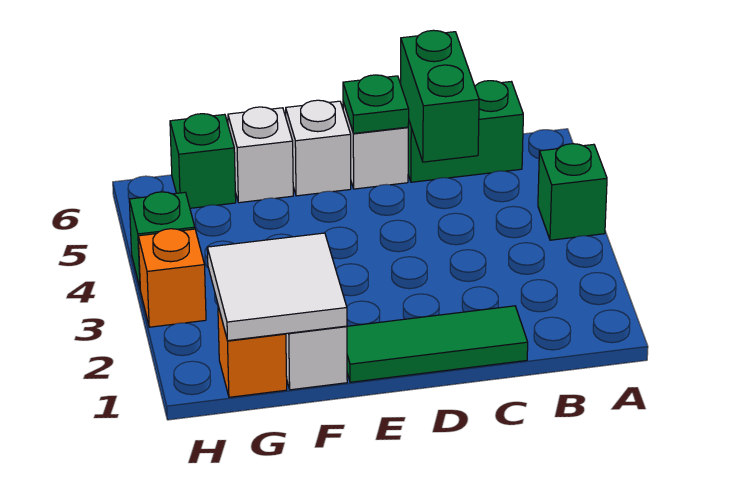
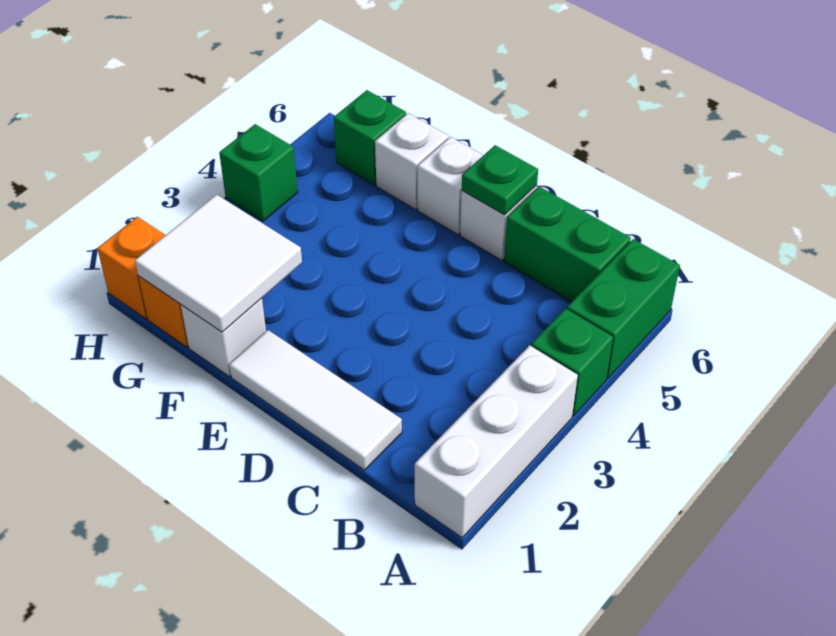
none -> white 1x3 brick [415,345,578,538]
green 1x3 tile [347,306,528,382] -> white 1x3 tile [229,330,402,470]
green 1x2 brick [401,30,479,162] -> green 1x2 brick moved to [567,239,680,379]
orange 1x1 brick [138,229,206,327] -> orange 1x1 brick moved to [97,217,165,319]

